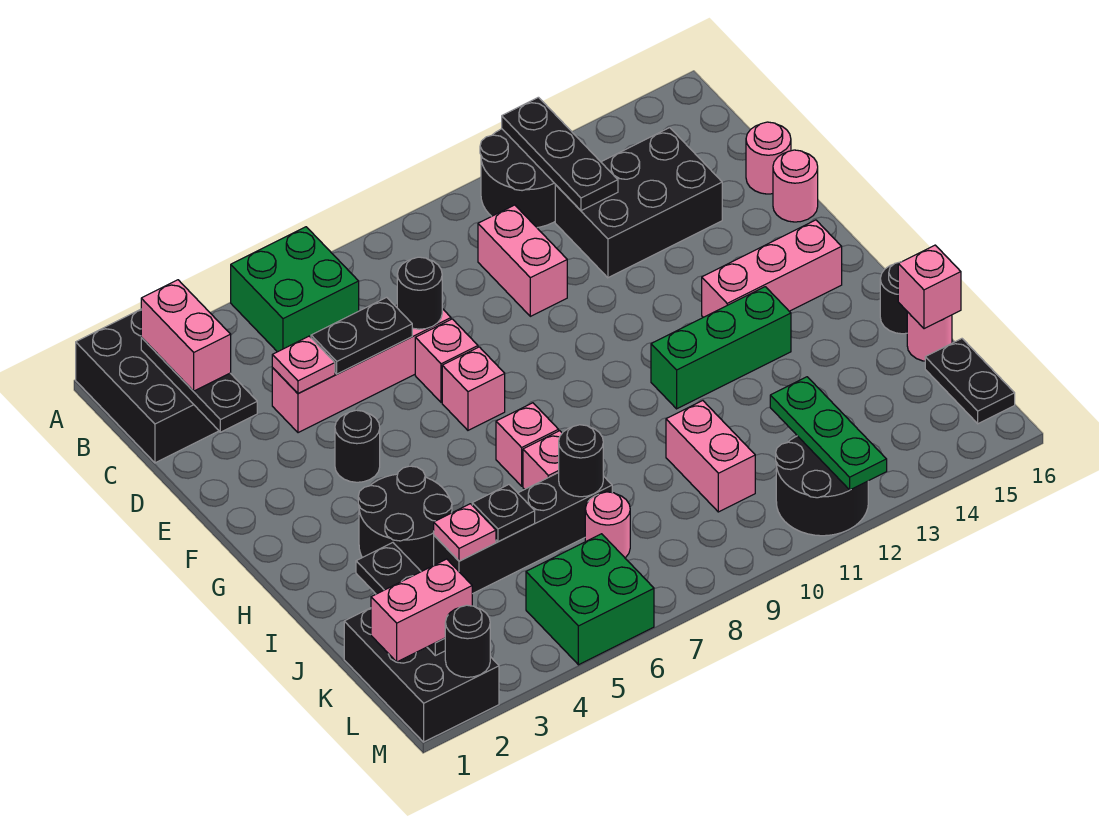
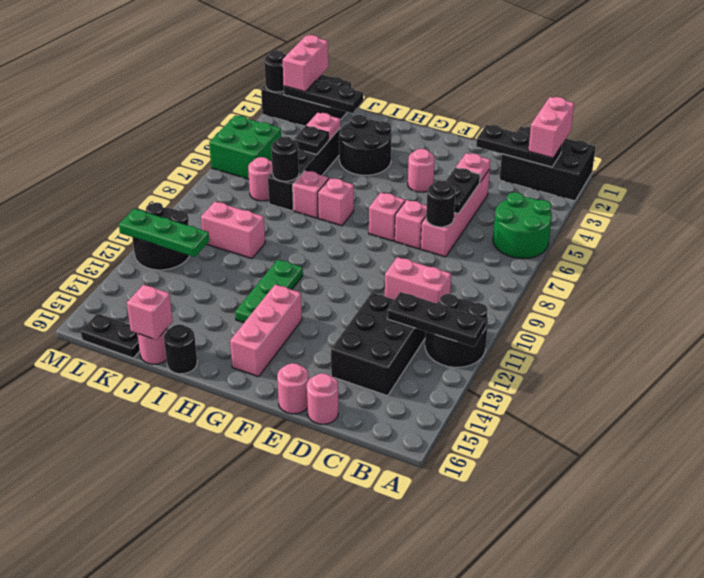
green 2x2 brick [231,227,359,352] -> green 2x2 round brick [493,192,552,258]
pink 1x2 brick [141,280,231,391] -> pink 1x2 brick turned to [528,97,574,158]
black 1x1 round brick [335,410,380,482] -> pink 1x1 round brick [408,149,435,192]
green 1x3 brick [651,287,791,409] -> green 1x3 plate [235,260,303,323]

